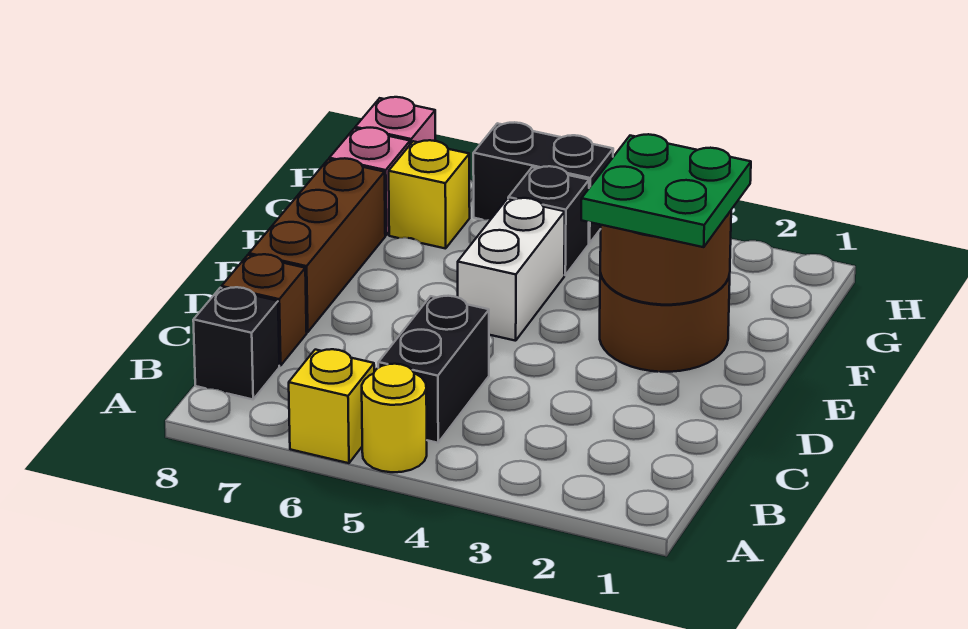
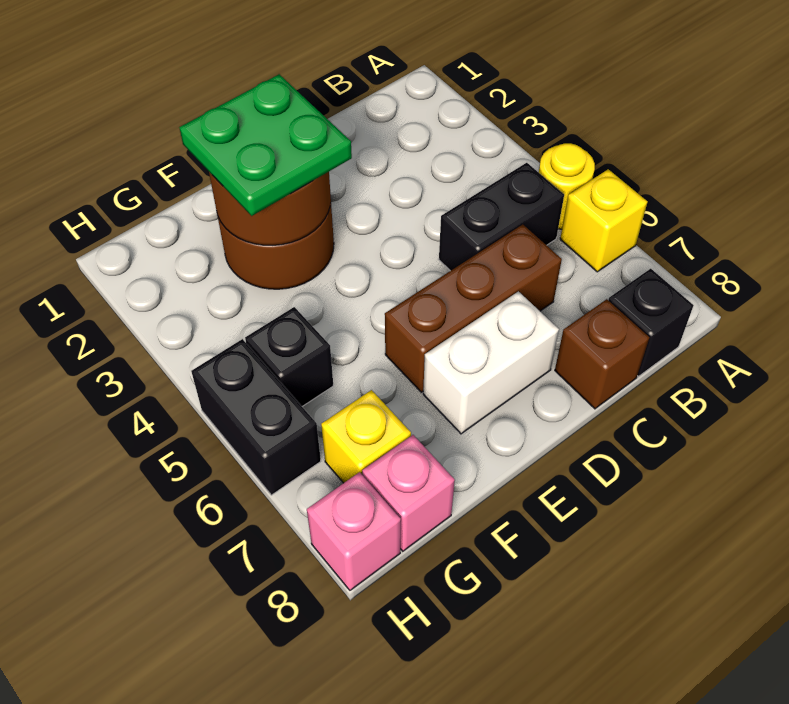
brown 1x3 brick [249,158,385,332] -> brown 1x3 brick moved to [385,224,562,392]
white 1x2 brick [458,198,565,341] -> white 1x2 brick moved to [423,291,559,434]

